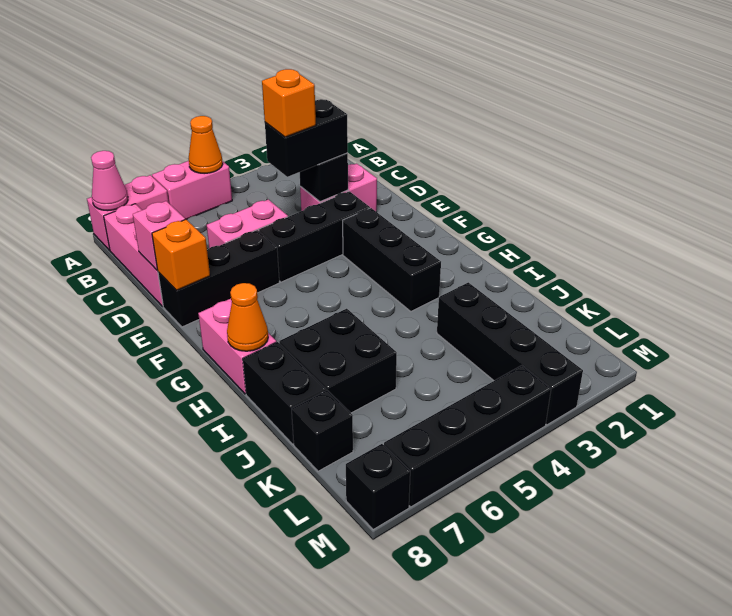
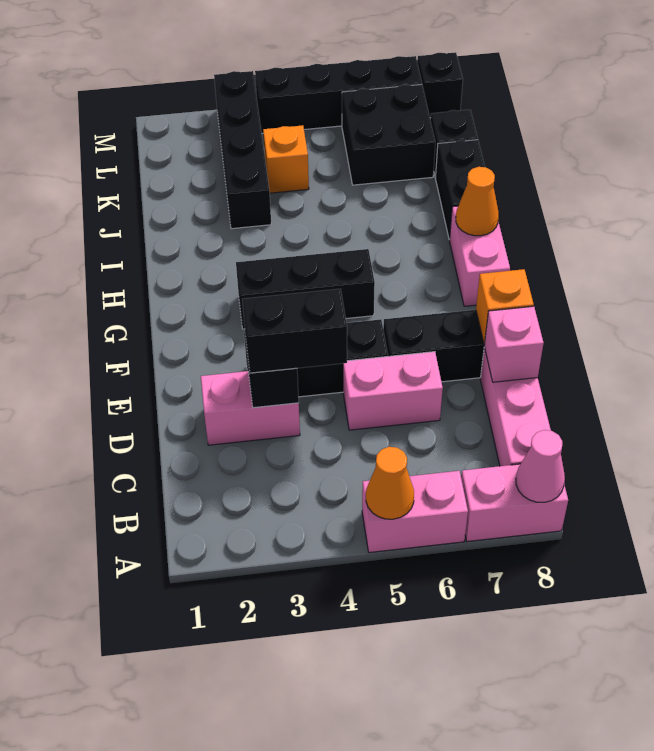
orange 1x1 brick [262,69,316,137] -> orange 1x1 brick moved to [263,125,309,193]
black 1x3 brick [343,208,441,311] -> black 1x3 brick turned to [236,249,375,329]
black 2x2 brick [279,309,397,413] -> black 2x2 brick moved to [342,84,435,185]

